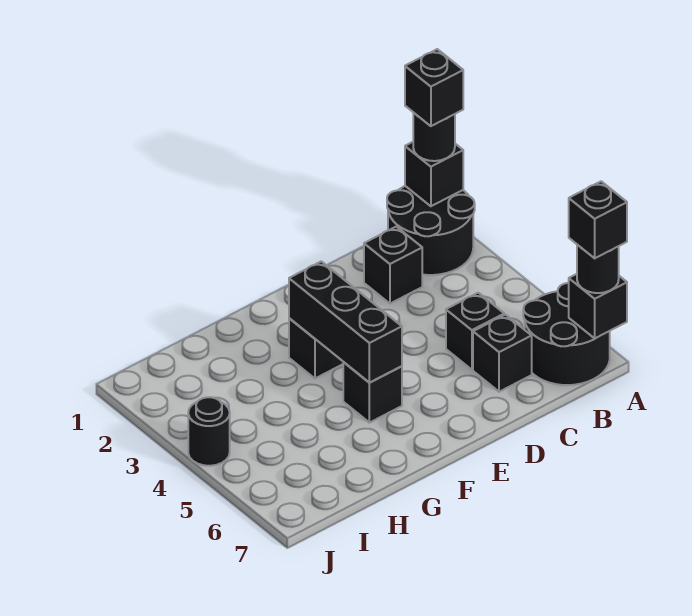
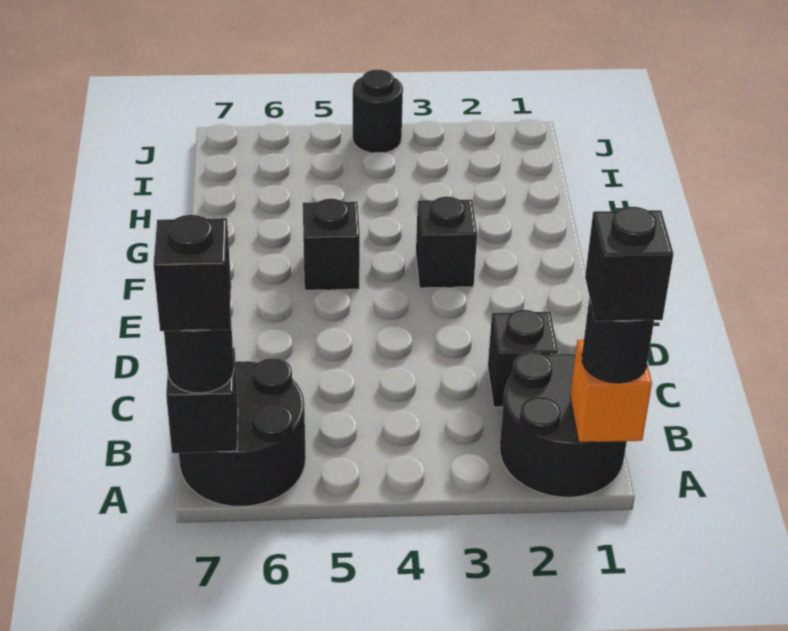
black 1x1 brick [405,142,463,206] -> orange 1x1 brick [570,340,652,442]
black 1x1 brick [446,293,504,370] -> none
black 1x1 brick [473,315,532,392] -> none
black 1x3 brick [289,261,402,383] -> none

